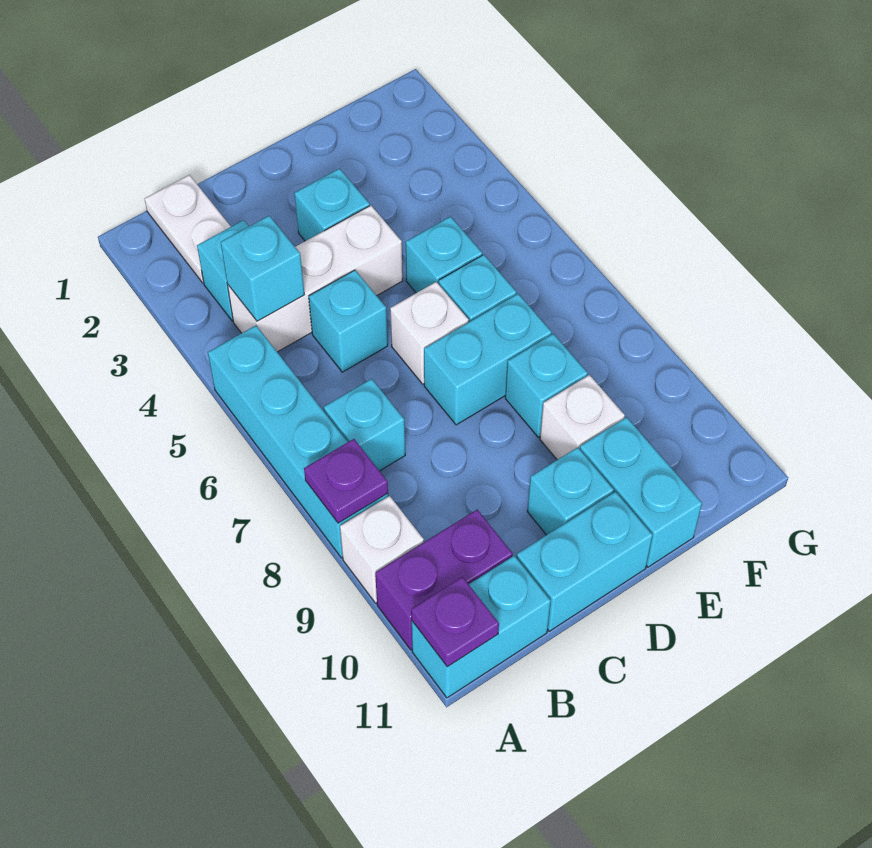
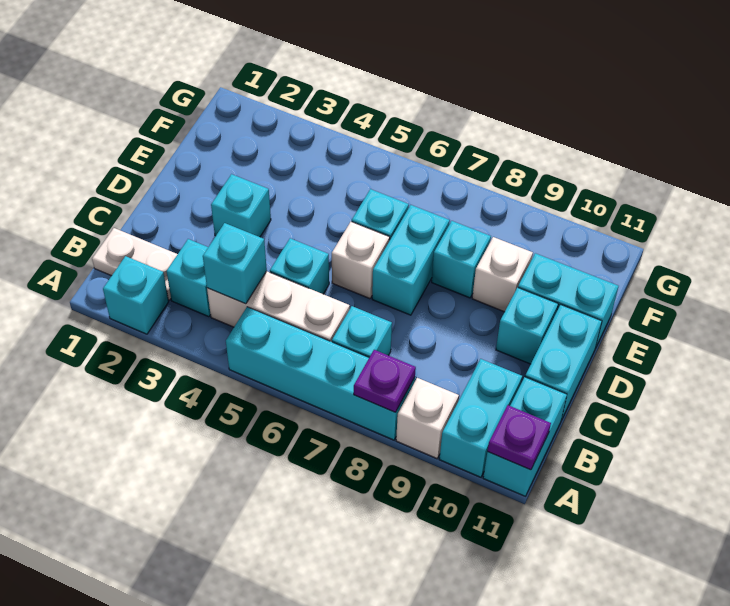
purple 1x2 brick [375,510,513,650] -> cyan 1x2 brick [439,359,522,477]
white 1x3 brick [228,205,403,352] -> white 1x3 brick turned to [207,271,350,342]
cyan 1x1 brick [406,217,482,293] -> cyan 1x1 brick moved to [103,256,169,334]

